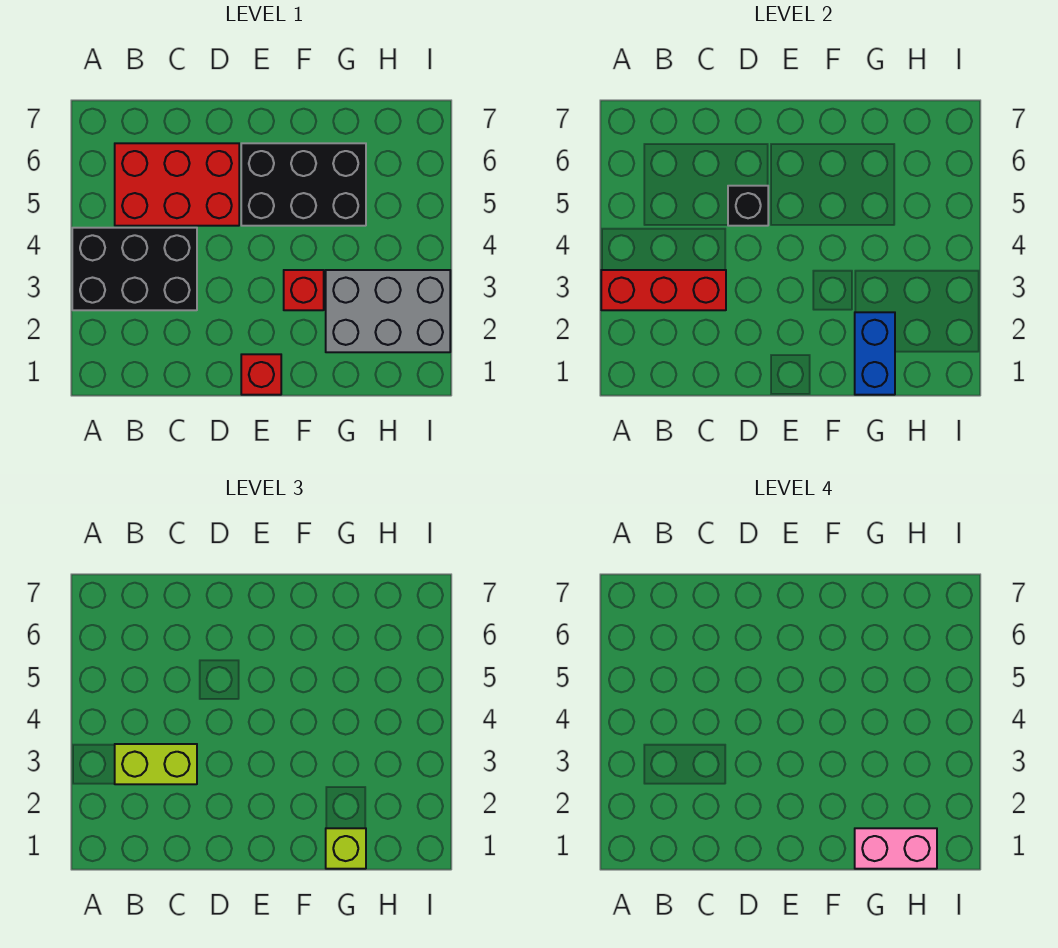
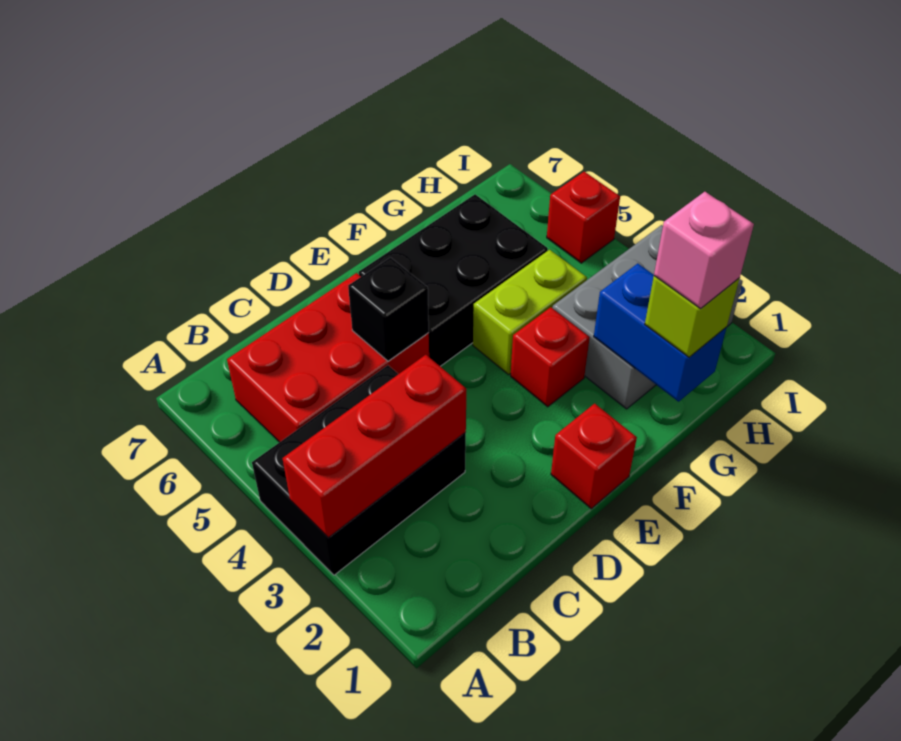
lime 1x2 brick [115,744,197,784] -> lime 1x2 brick moved to [473,250,587,375]
pink 1x2 brick [855,828,937,869] -> pink 1x1 brick [654,192,754,309]
none -> red 1x1 brick [547,172,620,263]

